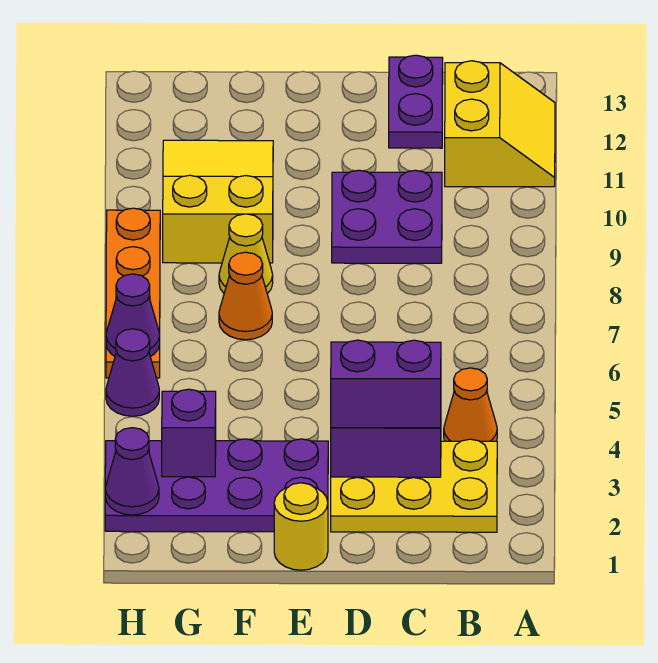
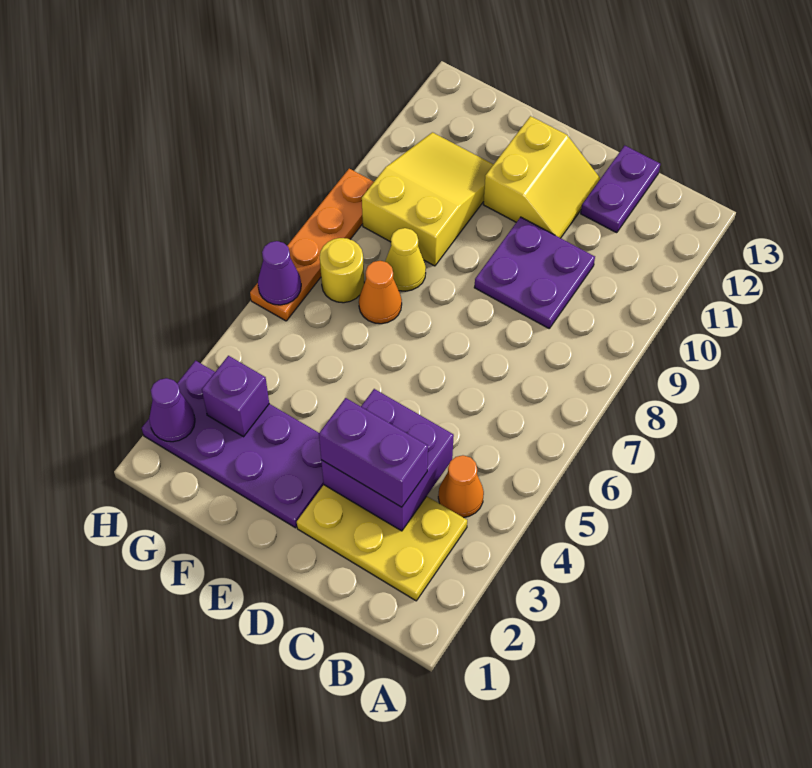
yellow 2x2 slope [445,61,555,187] -> yellow 2x2 slope moved to [483,116,600,238]
yellow 1x1 round brick [274,483,328,570] -> yellow 1x1 round brick moved to [320,238,364,303]
purple 1x1 cone [106,329,159,416] -> none

